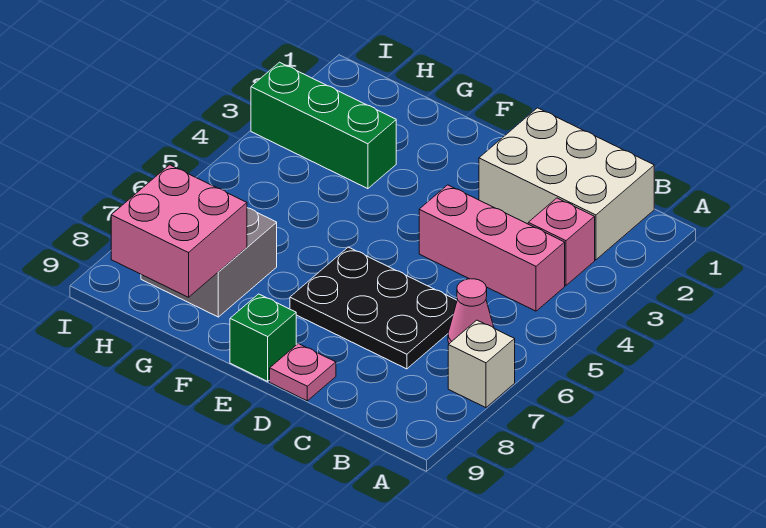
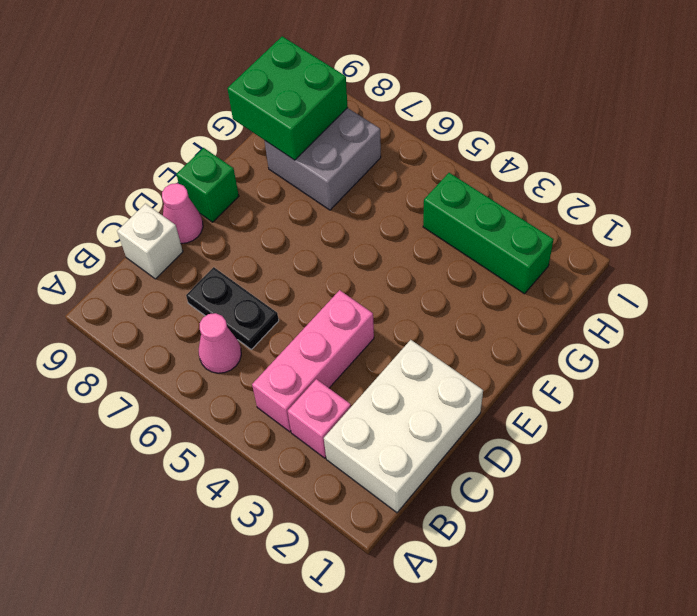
white 1x1 brick [448,320,515,408] -> white 1x1 brick moved to [117,204,183,279]
black 2x3 plate [290,247,457,369] -> black 1x2 plate [186,267,279,349]
pink 1x1 plate [270,344,336,401] -> pink 1x1 cone [162,183,203,243]
green 1x3 brick [251,62,396,189] -> green 1x3 brick turned to [423,173,553,294]
pink 2x2 brick [111,165,247,297] -> green 2x2 brick [227,36,348,160]

